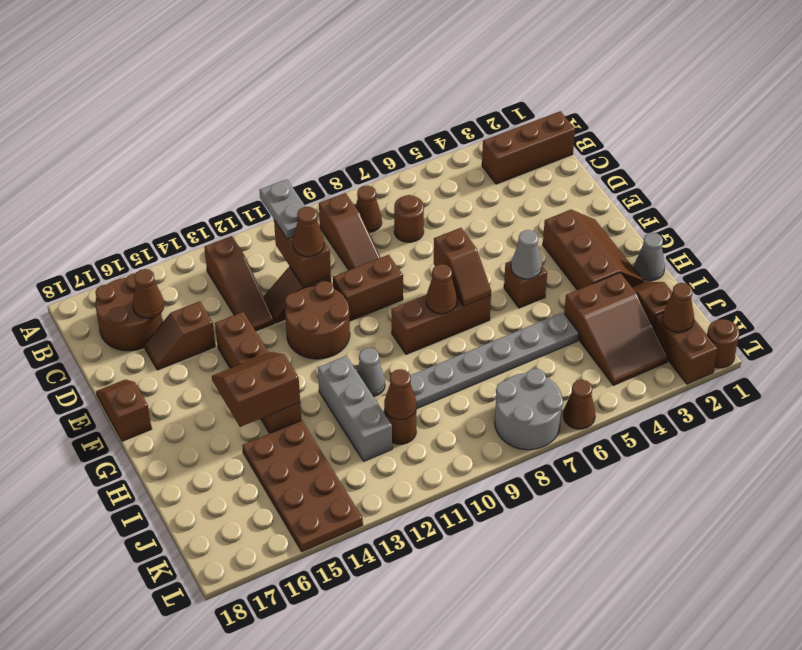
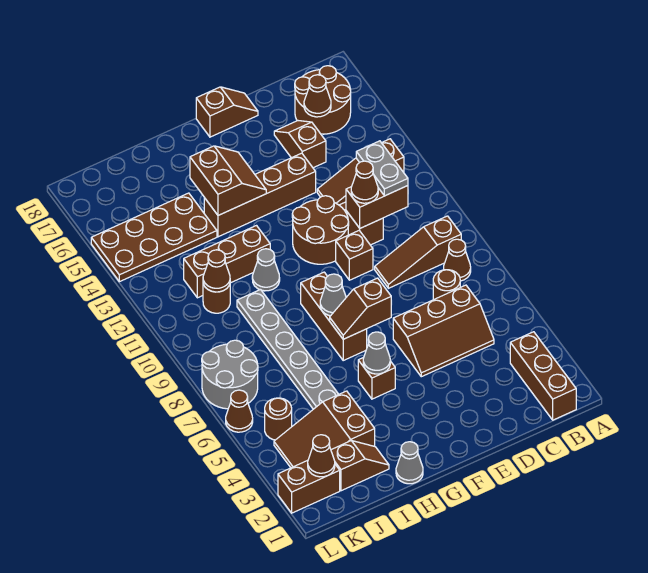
grey 1x2 plate [260,179,306,239] -> grey 1x2 plate turned to [356,141,408,196]
brown 1x2 brick [333,255,403,321] -> brown 1x1 brick [336,231,373,280]
brown 2x3 slope [543,210,644,290] -> brown 2x3 slope moved to [393,285,494,377]
brown 1x1 cone [426,264,457,314] -> grey 1x1 cone [320,274,346,316]
grey 1x3 brick [318,356,392,461] -> brown 1x3 brick [184,226,270,298]
brown 1x1 round brick [707,319,739,368] -> brown 1x1 round brick moved to [265,398,292,440]

